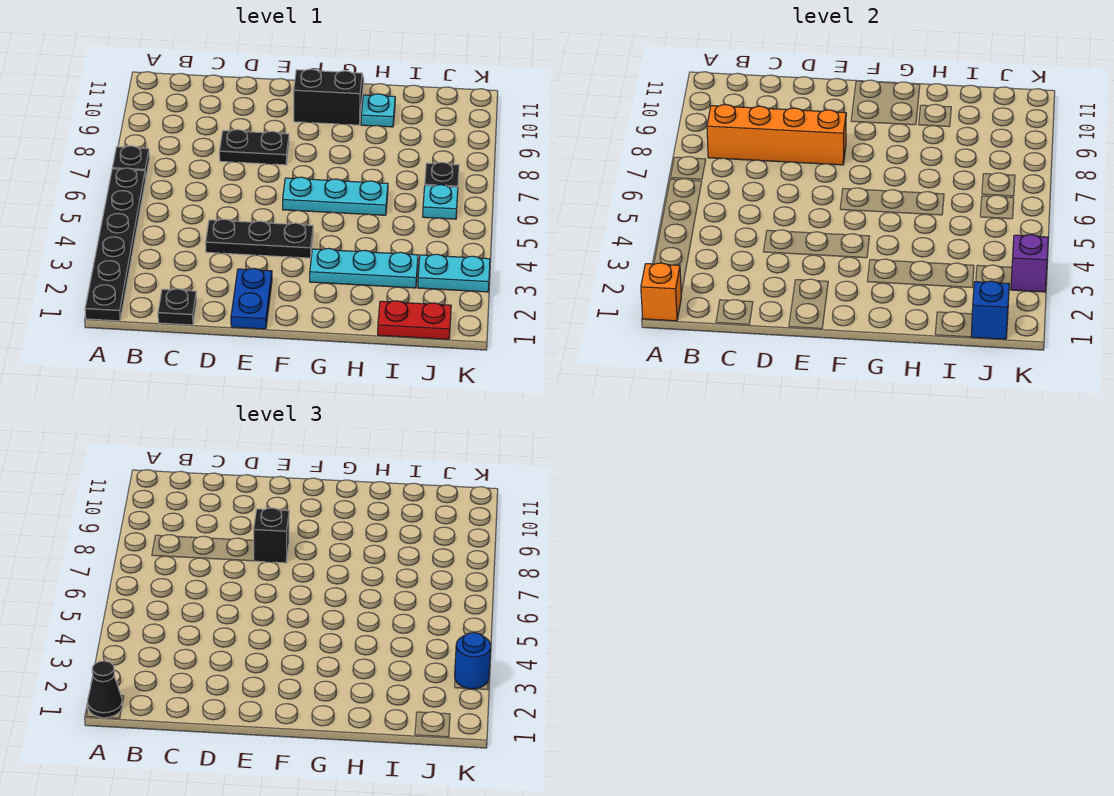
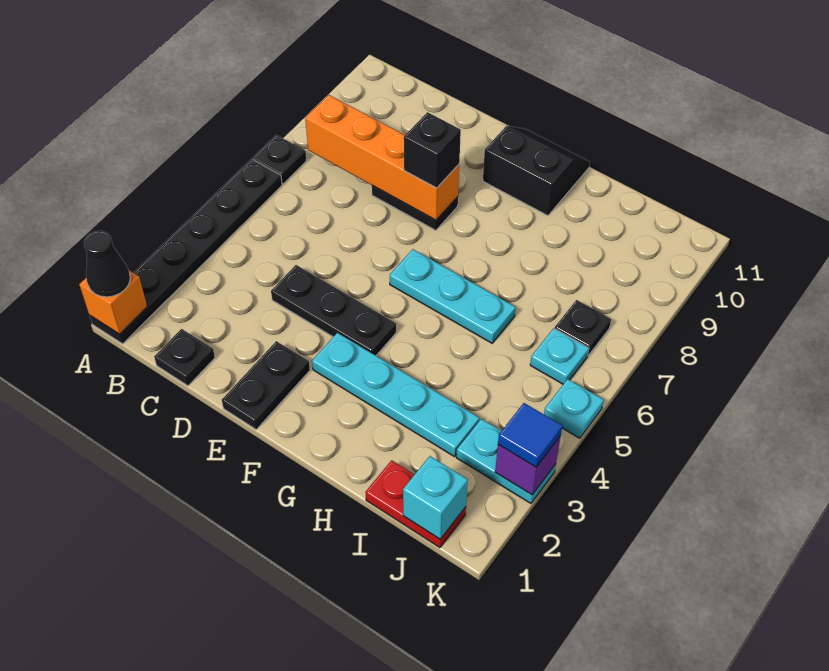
blue 1x2 plate [231,268,272,329] -> black 1x2 plate [222,341,310,429]
cyan 1x3 plate [310,248,418,288] -> cyan 1x4 plate [312,333,479,457]
cyan 1x1 plate [361,94,395,127] -> cyan 1x1 plate moved to [544,379,604,438]
blue 1x1 brick [971,281,1009,339] -> cyan 1x1 brick [403,456,468,539]
blue 1x1 round brick [455,633,491,689] -> blue 1x1 tile [498,403,562,467]

